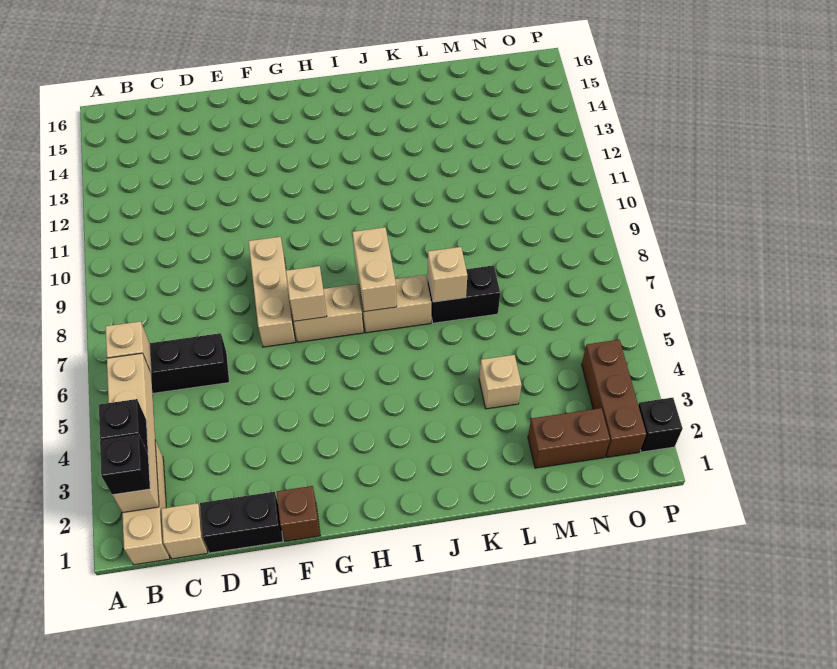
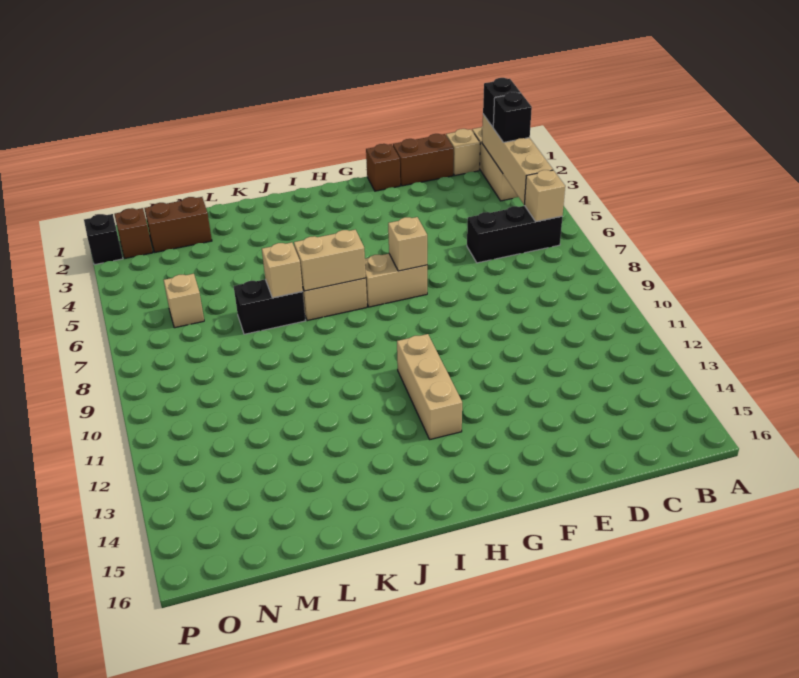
black 1x2 brick [200,492,283,553] -> brown 1x2 brick [393,134,454,186]
tan 1x3 brick [249,237,295,347] -> tan 1x3 brick moved to [397,334,462,439]
tan 1x2 brick [352,227,397,312] -> tan 1x2 brick turned to [294,230,366,291]
tan 1x1 brick [479,355,521,409] -> tan 1x1 brick moved to [164,274,204,328]
brown 1x3 brick [582,340,646,457] -> brown 1x1 brick [114,208,153,258]

